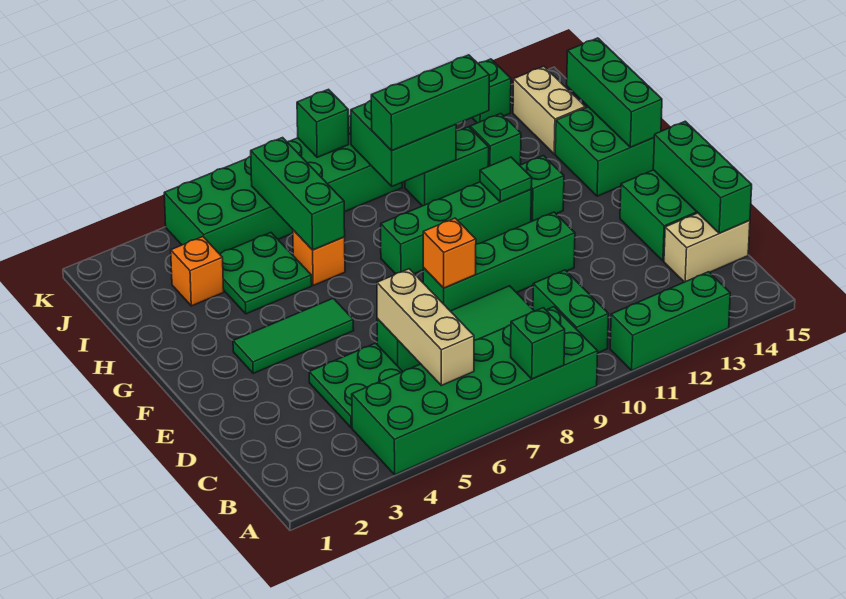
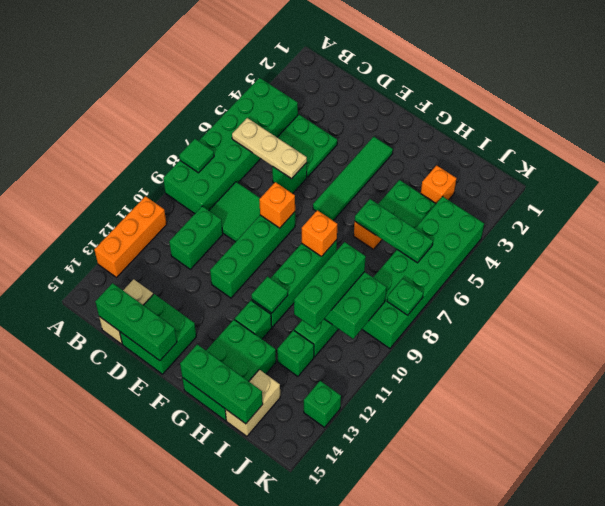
green 1x1 brick [511,308,565,379] -> green 1x1 tile [179,139,214,173]
green 1x3 brick [610,272,730,370] -> orange 1x3 brick [94,196,167,277]
tan 1x3 brick [377,269,474,386] -> tan 1x3 plate [232,118,307,179]
green 1x2 brick [533,270,609,353] -> green 1x2 brick turned to [169,206,223,269]
green 1x3 tile [233,298,354,373] -> green 1x4 tile [313,137,393,221]
none -> orange 1x1 brick [302,210,337,257]
green 2x2 brick [555,107,654,196] -> green 2x3 brick [182,320,276,421]
green 1x3 brick [251,138,345,250] -> green 1x3 plate [355,199,433,263]
tan 1x2 brick [513,66,585,154] -> tan 1x2 brick turned to [225,370,280,436]
green 1x1 brick [297,89,349,157] -> green 1x1 plate [387,279,423,315]

